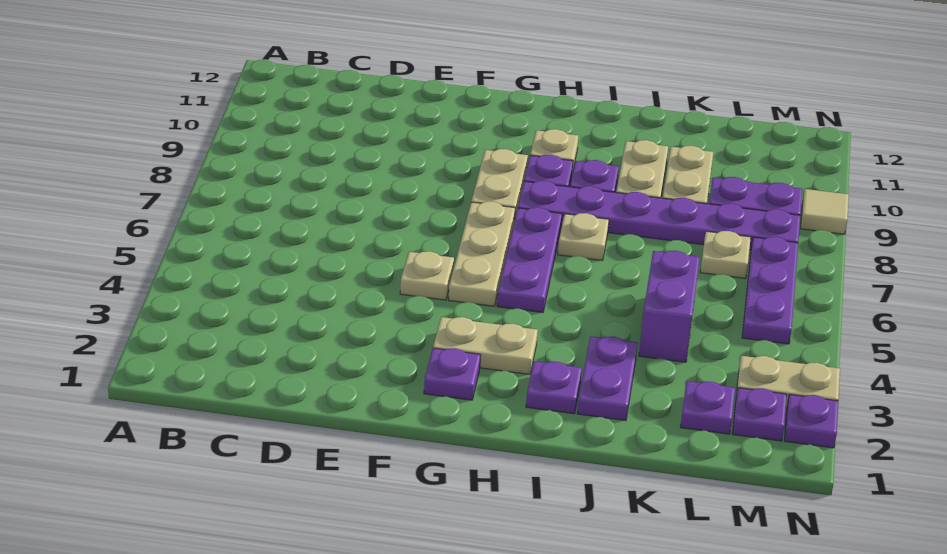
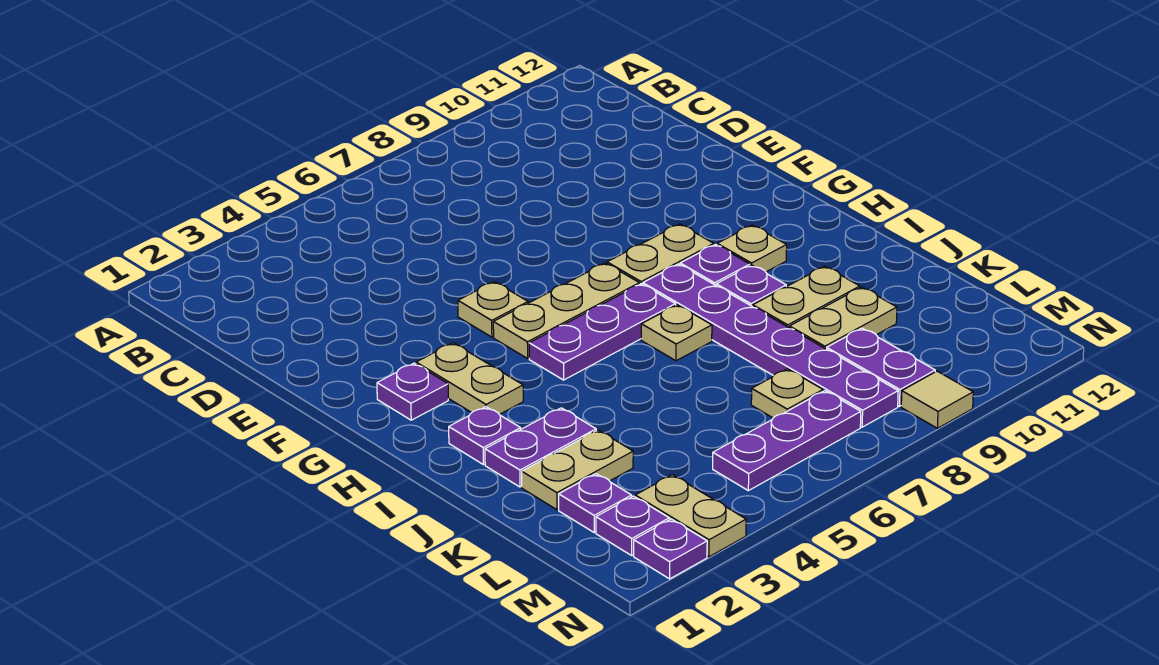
none -> tan 1x2 plate [522,430,633,510]
purple 1x2 brick [639,251,700,362] -> none

